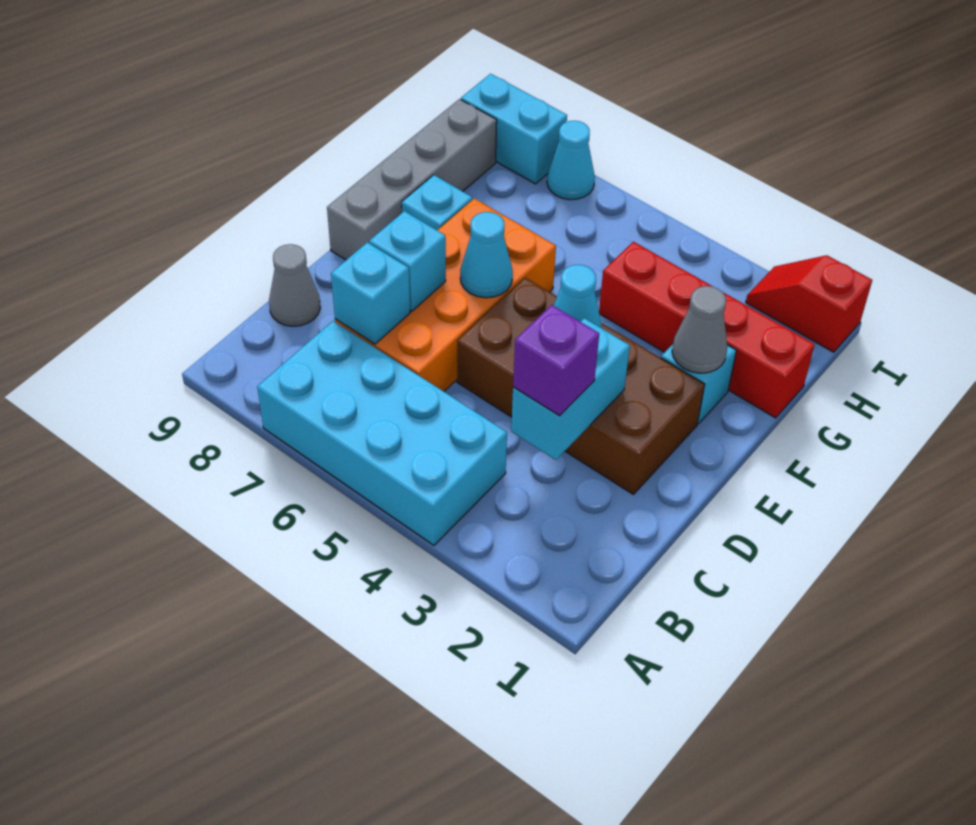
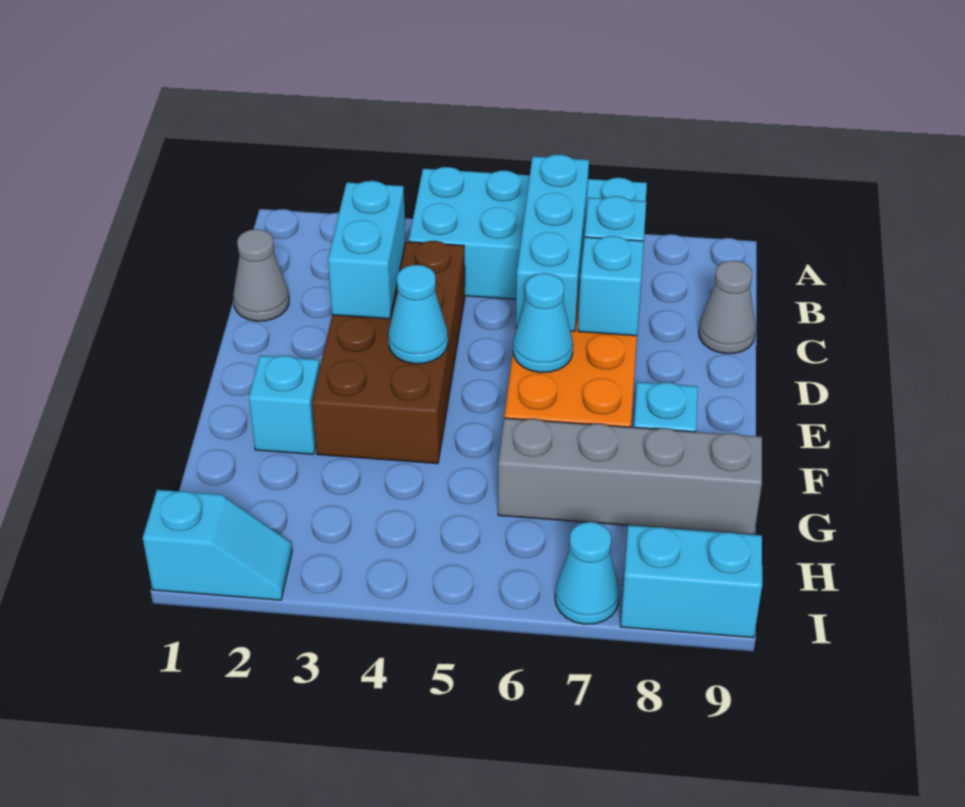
none -> cyan 1x3 brick [516,155,589,332]
purple 1x1 brick [513,305,599,416] -> none
brown 2x4 brick [457,278,705,495] -> brown 2x4 brick turned to [312,241,465,464]
grey 1x4 brick [327,99,497,260] -> grey 1x4 brick turned to [498,418,762,535]
grey 1x1 cone [672,286,728,373] -> grey 1x1 cone moved to [233,229,289,321]
red 1x4 brick [599,242,815,418] -> none
red 1x2 slope [746,255,872,352] -> cyan 1x2 slope [143,490,292,600]

